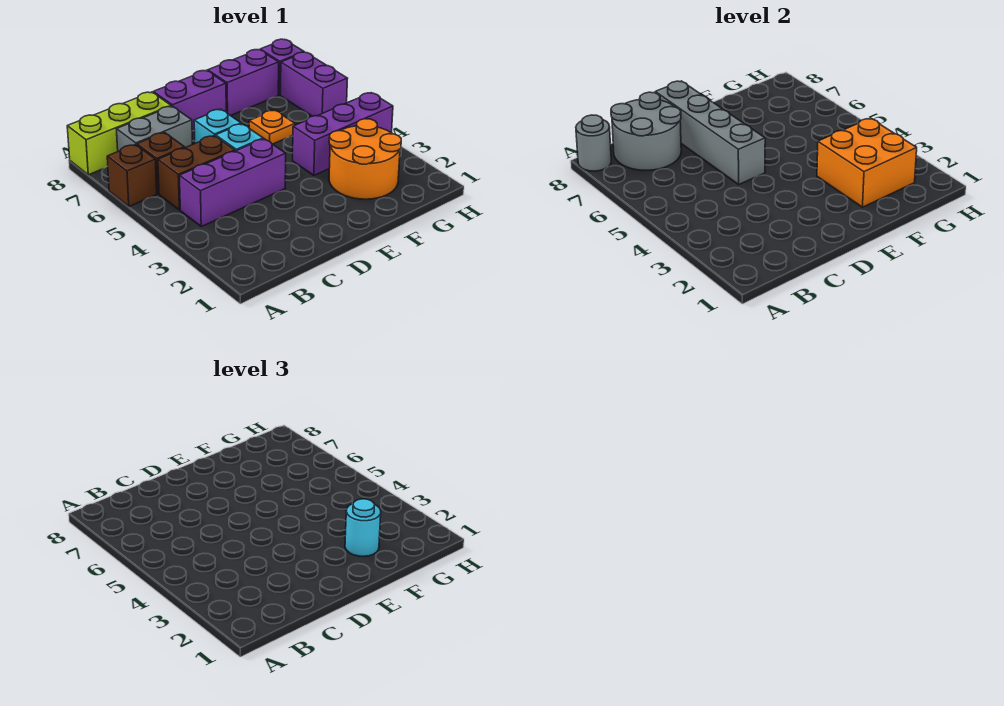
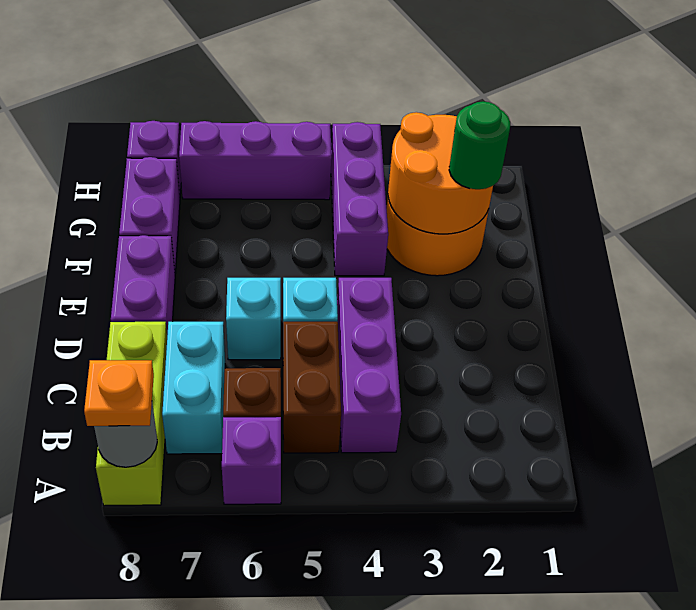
brown 1x1 brick [107,144,157,206] -> purple 1x1 brick [222,417,281,504]
grey 1x2 brick [117,106,193,151] -> cyan 1x2 brick [162,322,225,454]
grey 2x2 round brick [611,92,681,170] -> none
grey 1x4 brick [655,81,765,184] -> none
orange 2x2 brick [817,118,917,207] -> orange 2x2 round brick [388,112,493,234]
cyan 1x1 round brick [345,499,381,556] -> green 1x1 round brick [449,101,510,189]
orange 1x1 plate [249,110,295,144] -> orange 1x1 plate moved to [84,360,154,426]
purple 1x2 brick [281,52,348,116] -> purple 1x3 brick [179,121,332,200]

